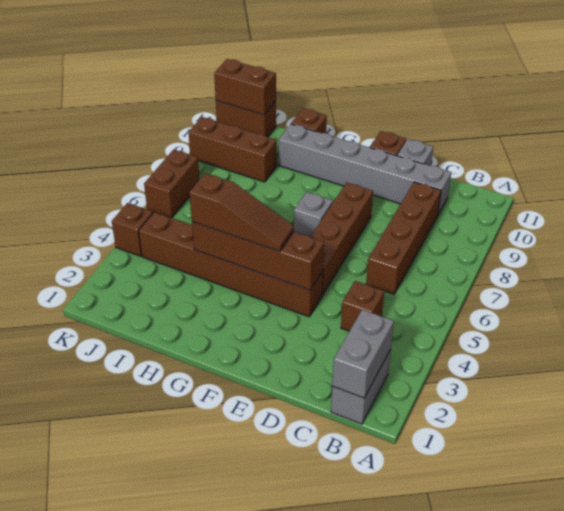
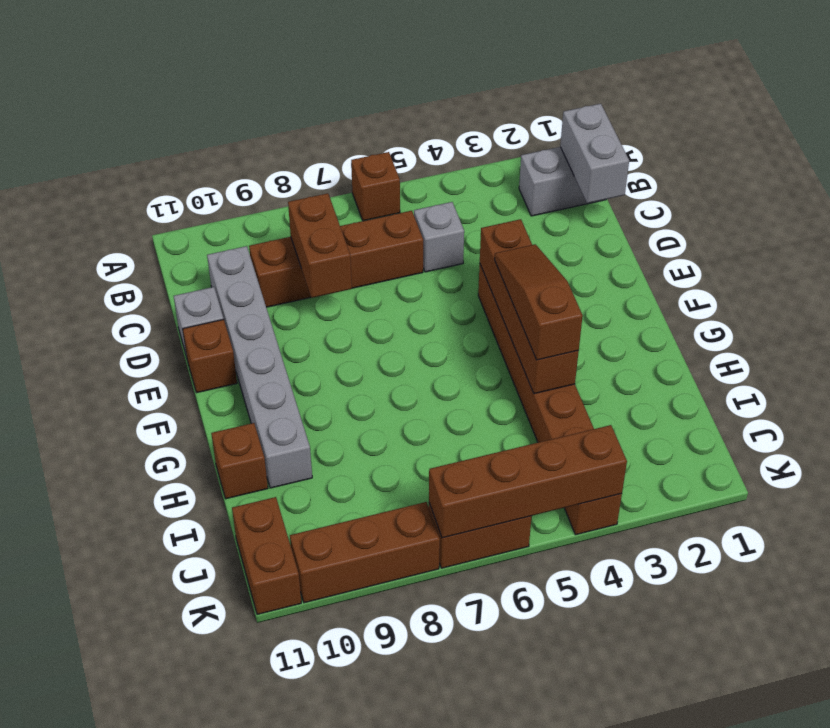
grey 1x2 brick [332,310,394,398] -> grey 1x2 brick turned to [560,104,629,203]
brown 1x1 brick [341,281,384,331] -> brown 1x1 brick moved to [351,152,400,221]
brown 1x4 brick [311,183,373,295] -> brown 1x4 brick moved to [429,425,627,538]
grey 1x1 brick [293,192,333,237] -> grey 1x1 brick moved to [414,202,464,272]
brown 1x3 brick [189,117,277,182] -> brown 1x3 brick turned to [290,502,440,603]
brown 1x2 brick [214,59,276,115] -> brown 1x2 brick moved to [288,193,352,298]

